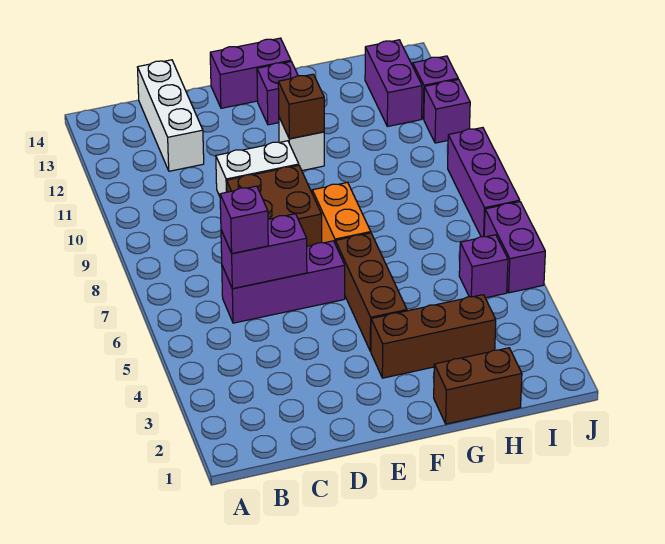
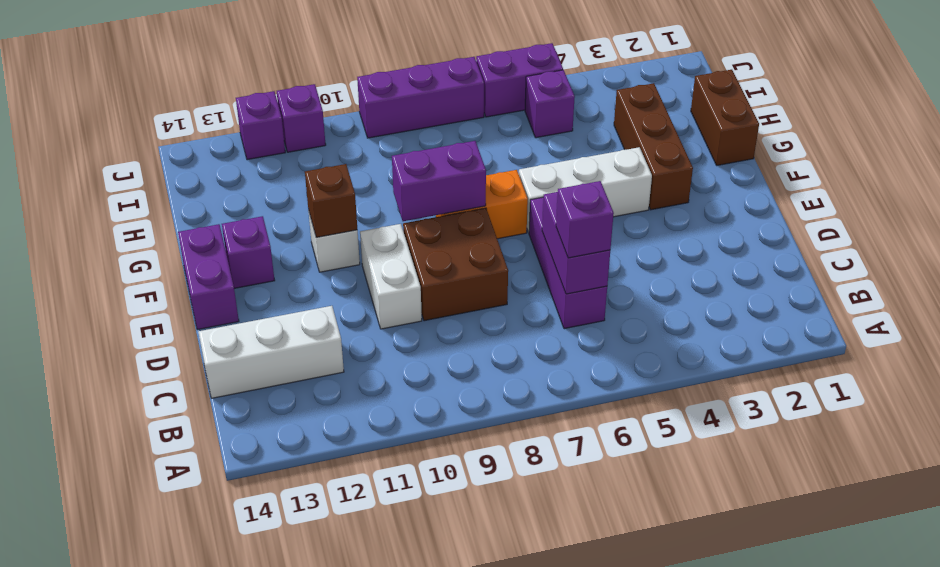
brown 1x3 brick [335,233,407,351] -> white 1x3 brick [519,147,652,232]
purple 1x2 brick [365,40,422,127] -> purple 1x2 brick moved to [392,141,486,221]

